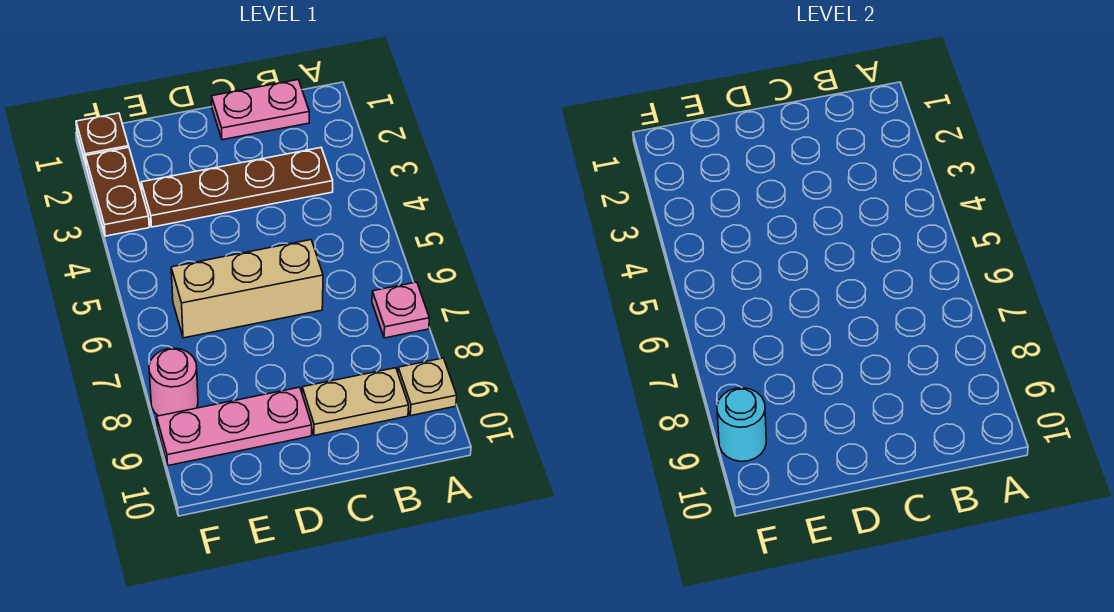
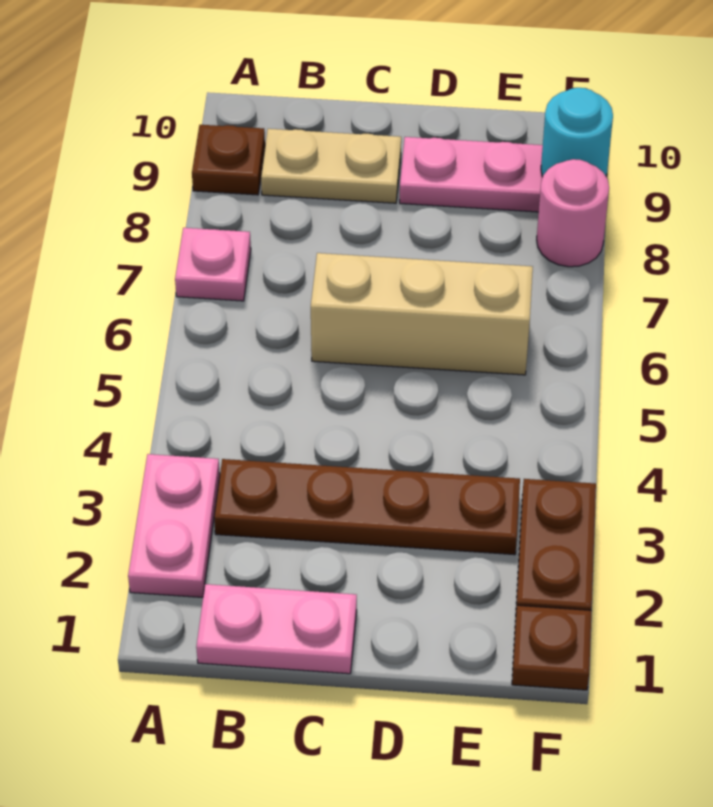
none -> pink 1x2 plate [128,454,220,597]
tan 1x1 plate [398,358,457,416] -> brown 1x1 plate [192,125,265,195]

